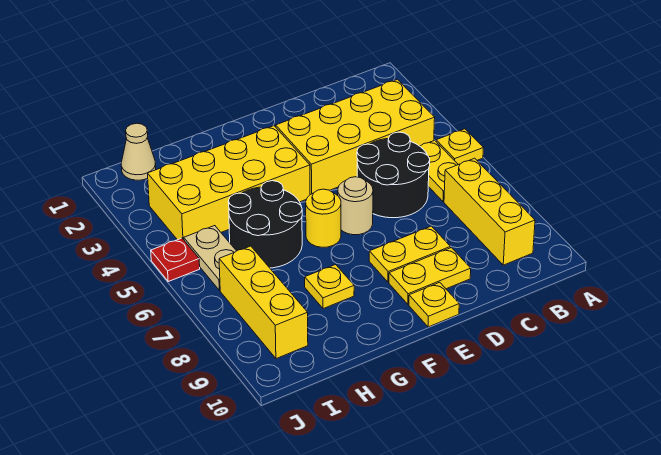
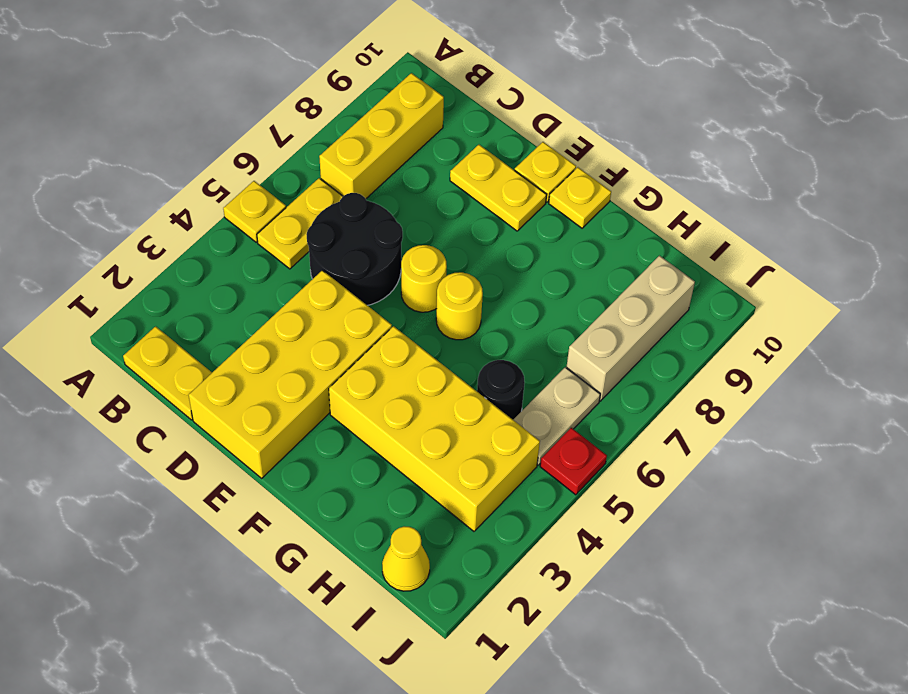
yellow 2x4 brick [276,79,435,195] -> yellow 2x4 brick turned to [189,270,392,478]
yellow 1x2 plate [369,226,450,282] -> yellow 1x2 plate moved to [123,326,212,420]
tan 1x1 round brick [338,177,373,235] -> yellow 1x1 round brick [401,245,447,312]
black 2x2 round brick [228,181,302,268] -> black 1x1 round brick [477,360,525,419]
yellow 1x1 plate [305,265,354,309] -> yellow 1x1 plate moved to [549,167,611,228]
tan 1x1 cone [121,123,156,180] -> yellow 1x1 cone [382,526,430,591]
yellow 1x3 brick [219,246,308,359] -> tan 1x3 brick [566,256,695,401]

